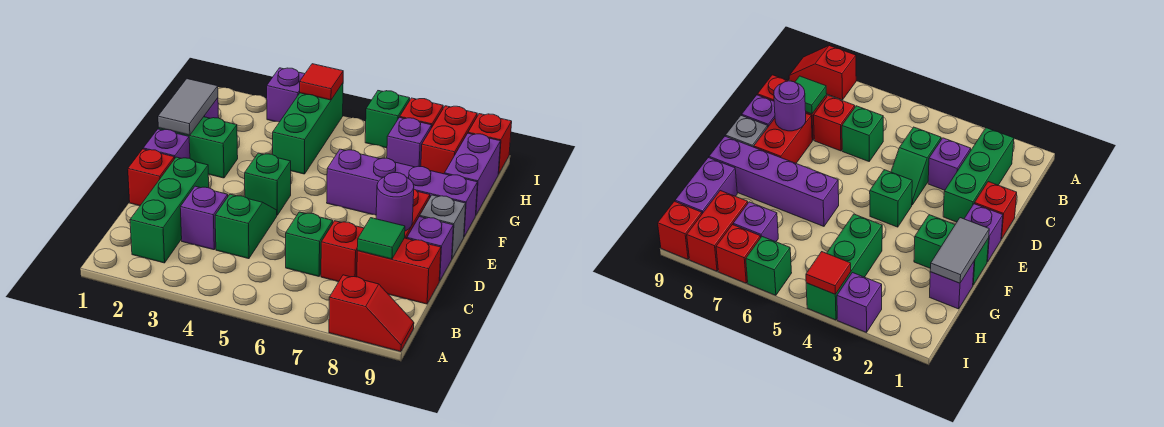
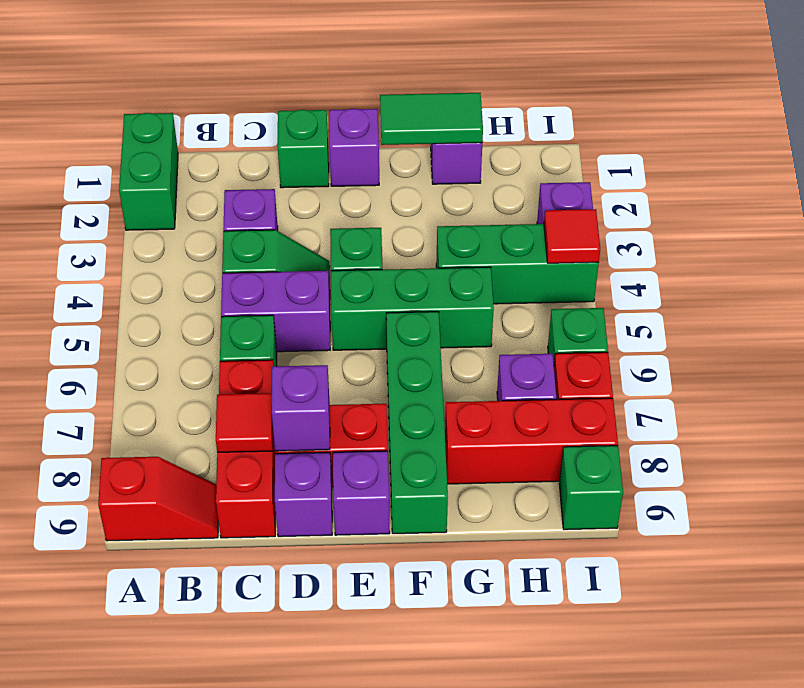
red 1x2 slope [329,275,414,352] -> red 1x2 slope turned to [98,457,218,541]
green 1x3 brick [130,157,209,263] -> green 1x3 brick moved to [331,267,494,350]
green 1x1 tile [357,218,405,259] -> red 1x1 tile [216,393,273,452]
red 1x1 brick [128,149,174,206] -> green 1x1 brick [278,110,329,188]
purple 1x1 round brick [376,173,414,231] -> purple 1x1 brick [272,365,330,451]
grey 1x1 brick [420,195,466,258] -> purple 1x1 brick [333,451,390,535]
green 1x2 brick [158,117,238,178] -> green 1x2 brick moved to [119,113,178,230]
grey 1x2 tile [158,79,218,135] -> green 1x2 tile [380,93,483,145]
purple 1x4 brick [327,149,477,236] -> green 1x4 brick [386,312,448,534]
purple 1x2 brick [444,133,500,215] -> purple 1x2 brick moved to [221,271,330,352]
red 1x2 brick [421,106,477,174] -> red 1x3 brick [445,398,618,484]
red 1x1 brick [468,114,512,174] -> green 1x1 brick [559,446,623,530]

